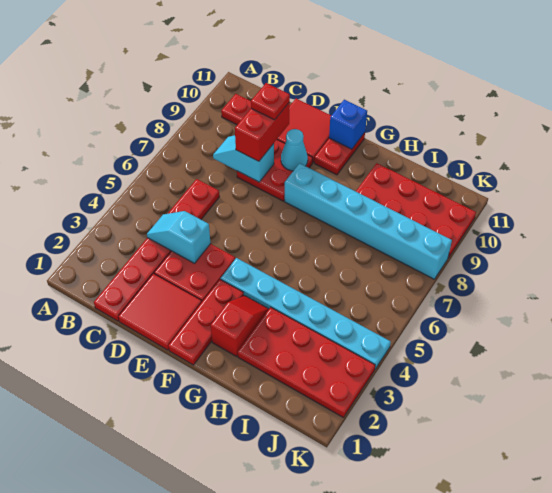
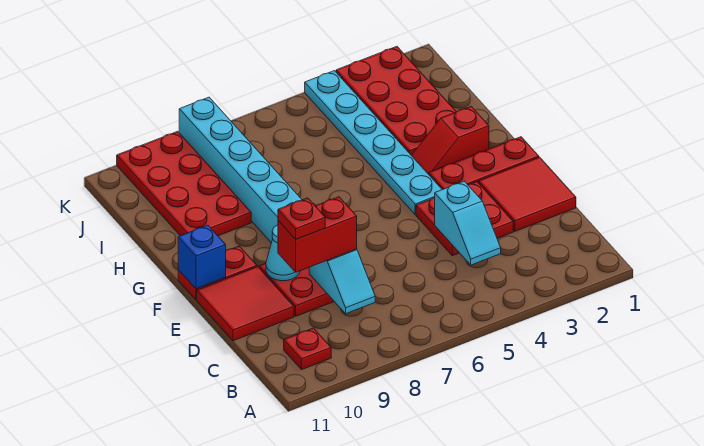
red 1x6 plate [94,179,219,321] -> none

